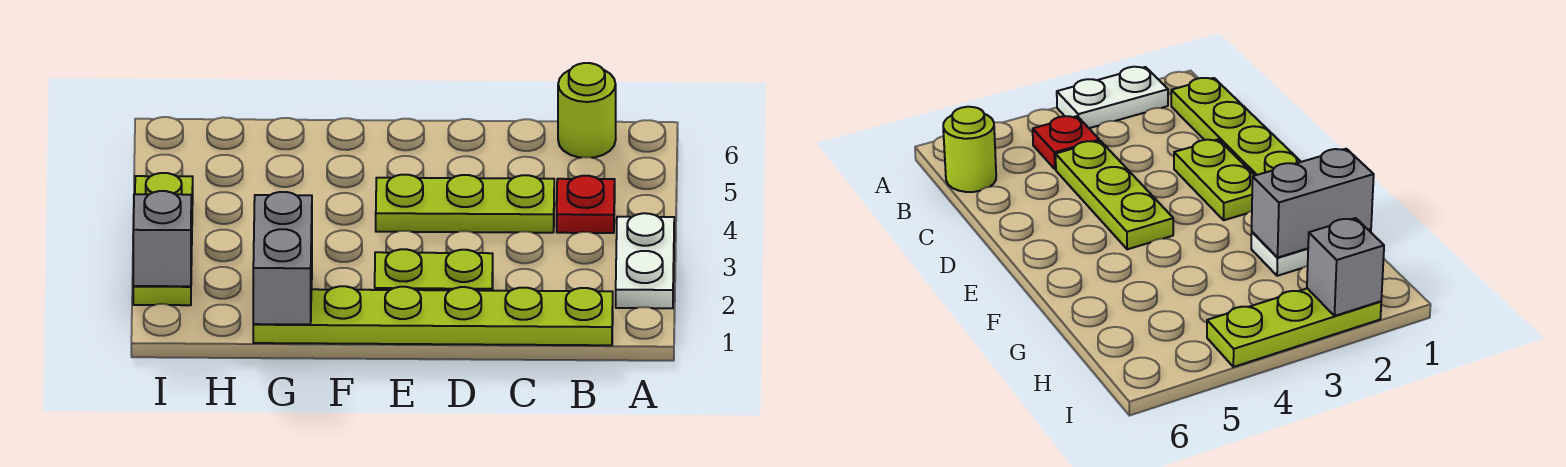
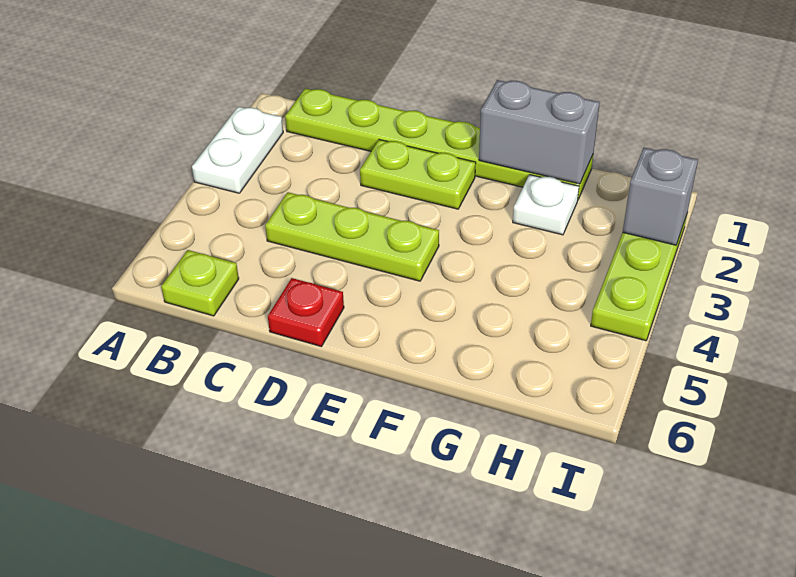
red 1x1 plate [557,176,615,233] -> red 1x1 plate moved to [268,278,344,347]
lime 1x1 round brick [558,63,616,158] -> lime 1x1 plate [161,250,239,316]
grey 1x2 brick [253,192,312,324] -> grey 1x2 brick turned to [479,80,600,184]

